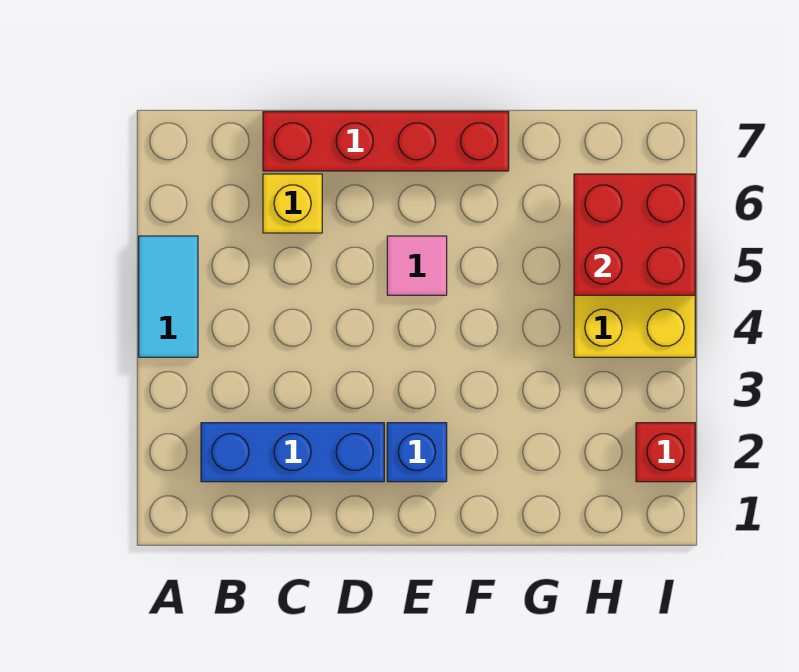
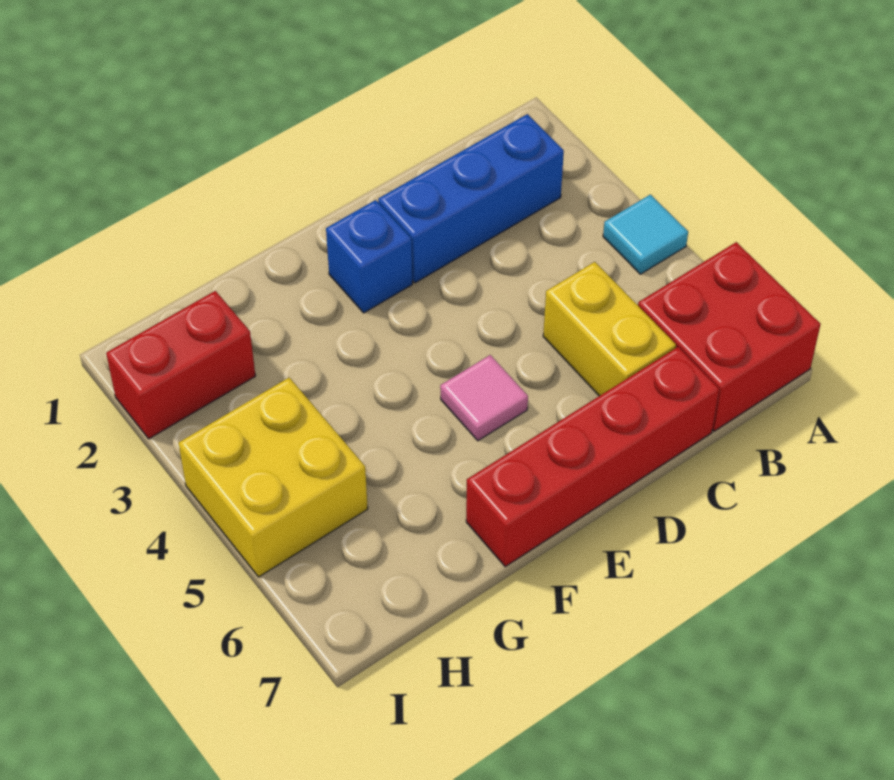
cyan 1x2 tile [139,236,198,357] -> cyan 1x1 tile [603,195,688,274]
yellow 1x1 brick [263,174,322,233] -> yellow 1x2 brick [543,262,676,396]
red 2x2 brick [574,174,695,295] -> red 2x2 brick moved to [638,242,821,431]
red 1x1 brick [636,423,695,482] -> red 1x2 brick [106,291,255,439]

